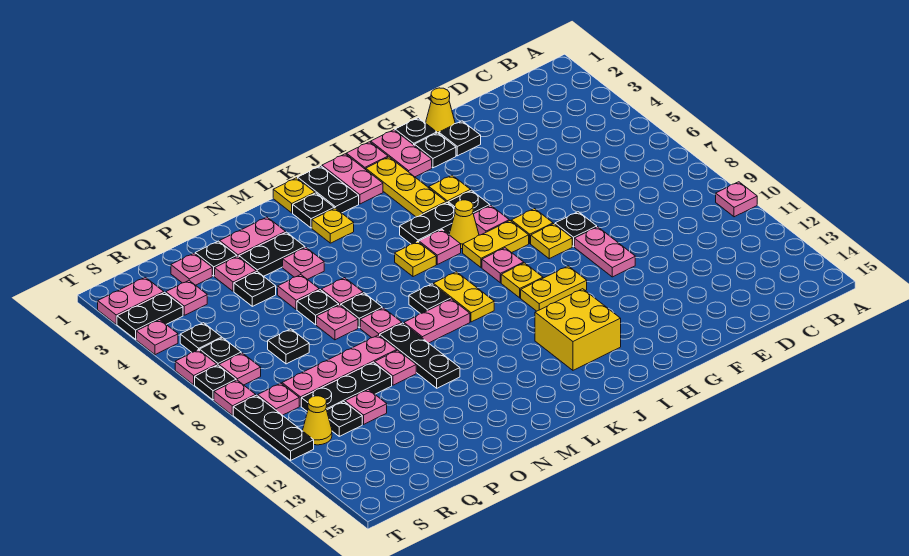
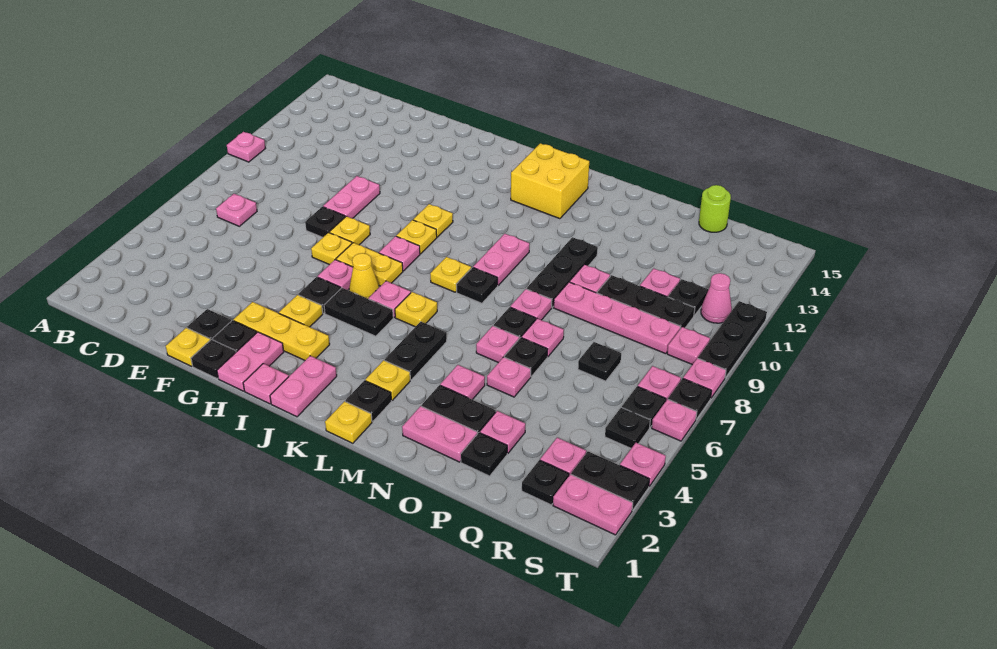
yellow 1x1 cone [426,88,455,133] -> yellow 1x1 plate [166,328,210,366]
yellow 1x2 plate [521,266,587,311] -> yellow 1x1 plate [413,204,453,237]
yellow 1x3 plate [366,157,446,217] -> yellow 1x3 plate turned to [233,302,330,360]
yellow 2x2 brick [535,289,621,370] -> yellow 2x2 brick moved to [511,143,589,219]
black 1x2 plate [298,166,359,213] -> black 1x2 plate moved to [385,322,447,380]
yellow 1x2 plate [433,272,494,322] -> yellow 1x1 plate [430,257,471,292]
pink 1x2 plate [404,299,470,343] -> pink 1x2 plate turned to [473,234,529,285]
black 1x1 plate [234,271,276,306] -> black 1x1 plate moved to [522,460,569,505]
pink 1x1 plate [171,253,212,285] -> pink 1x1 plate moved to [216,194,257,226]
none -> lime 1x1 round brick [699,185,731,232]
yellow 1x1 cone [303,396,332,445] -> pink 1x1 cone [701,273,732,323]

